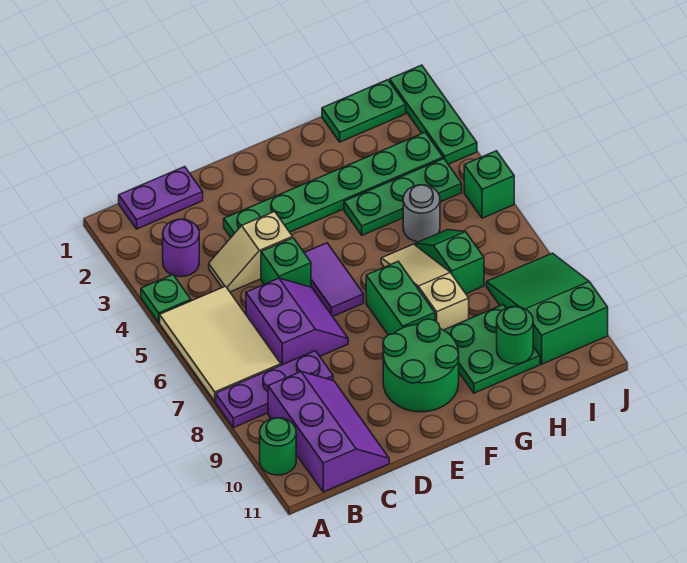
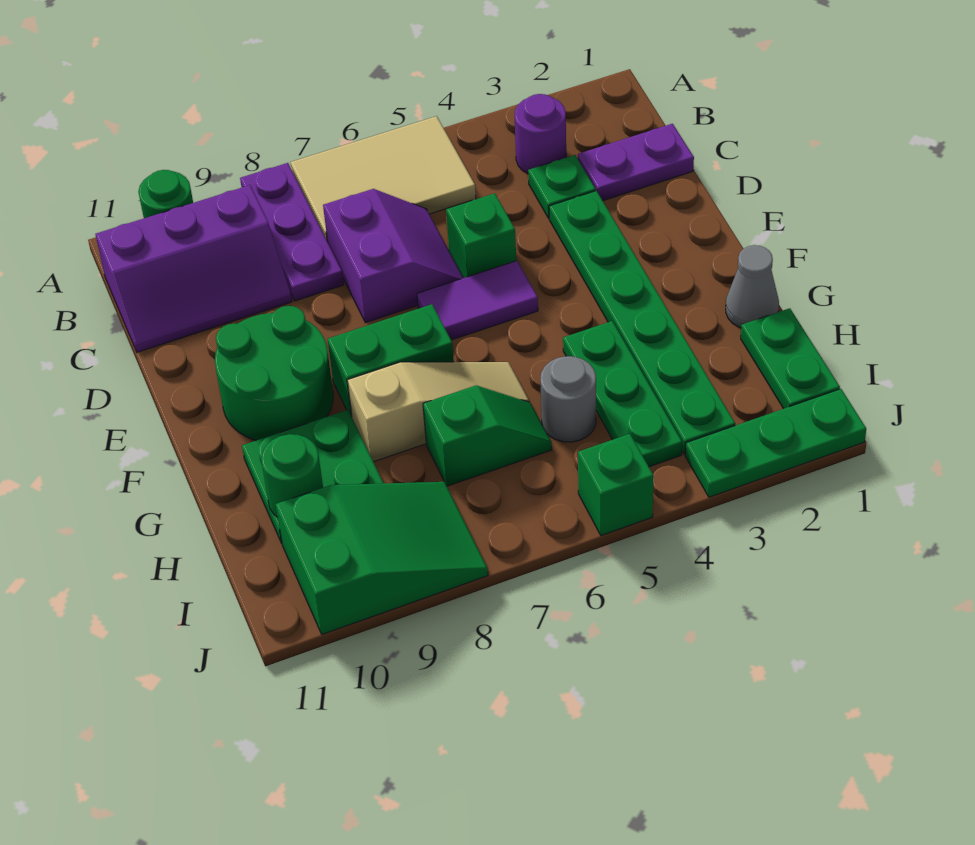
green 1x1 plate [141,275,191,322] -> green 1x1 plate moved to [528,155,596,218]
purple 1x2 plate [119,167,203,229] -> purple 1x2 plate turned to [578,124,694,201]
tan 1x2 slope [209,212,292,292] -> none
purple 2x2 slope [246,278,348,365] -> purple 2x2 slope turned to [323,189,463,323]
none -> grey 1x1 cone [726,245,779,328]

